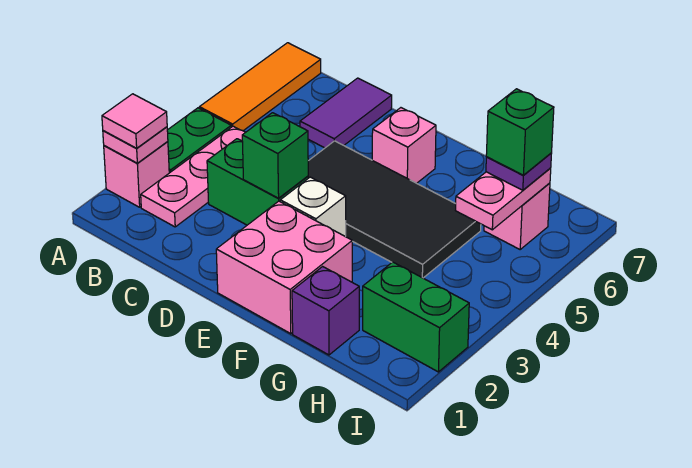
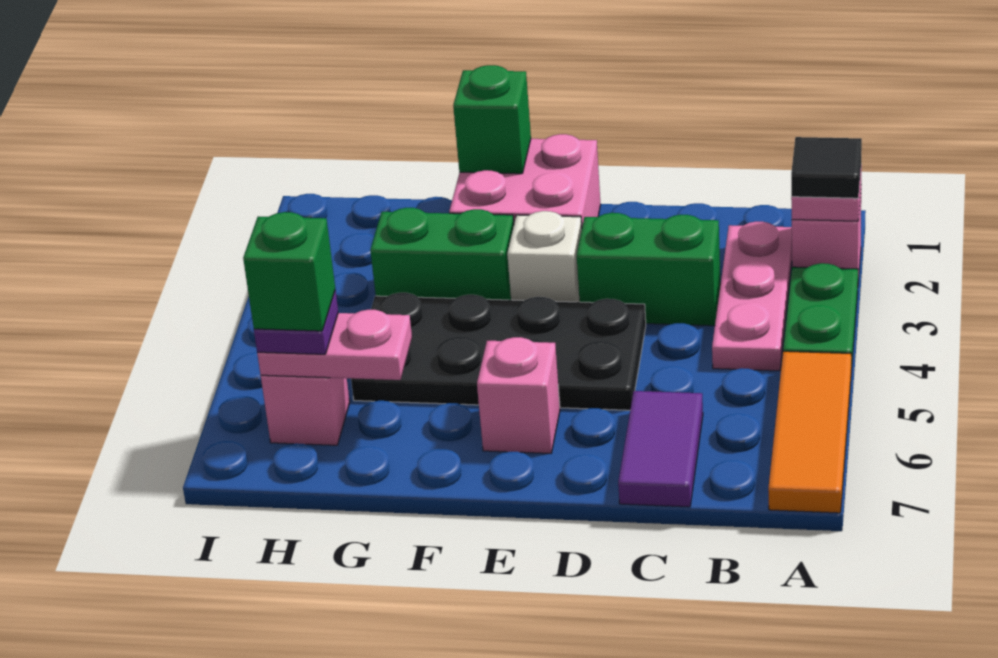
pink 1x1 tile [102,94,167,148] -> black 1x1 tile [791,137,862,198]
green 1x1 brick [242,113,308,198] -> green 1x1 brick moved to [453,65,531,174]
black 2x4 tile [308,141,481,278] -> black 2x4 plate [351,293,646,410]
purple 1x1 brick [292,267,359,355] -> none
green 1x2 brick [363,262,469,372] -> green 1x2 brick moved to [370,208,514,300]
pink 1x2 plate [456,168,551,230] -> pink 1x2 plate turned to [257,310,412,380]

